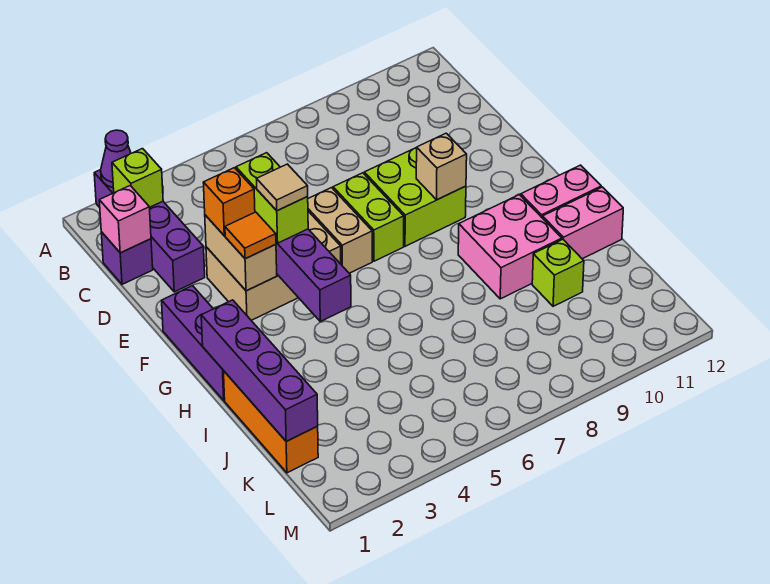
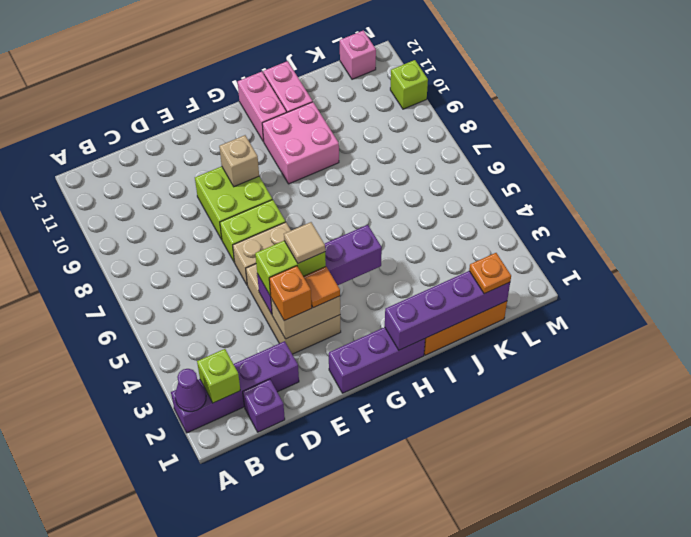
pink 1x1 brick [99,186,151,253] -> pink 1x1 brick moved to [340,30,376,79]
lime 1x1 brick [532,239,584,306] -> lime 1x1 brick moved to [390,60,428,109]
none -> orange 1x1 plate [469,253,511,294]

